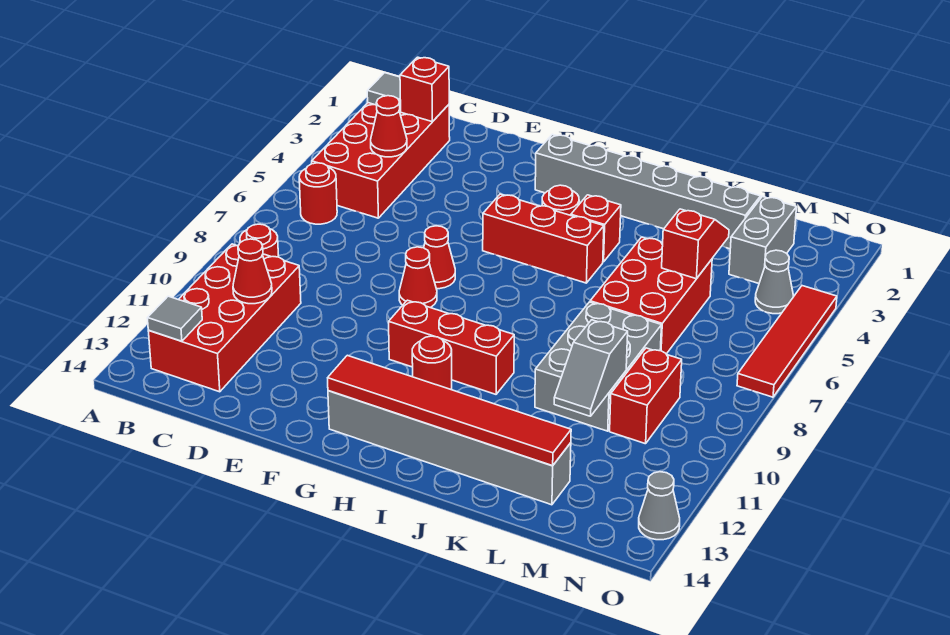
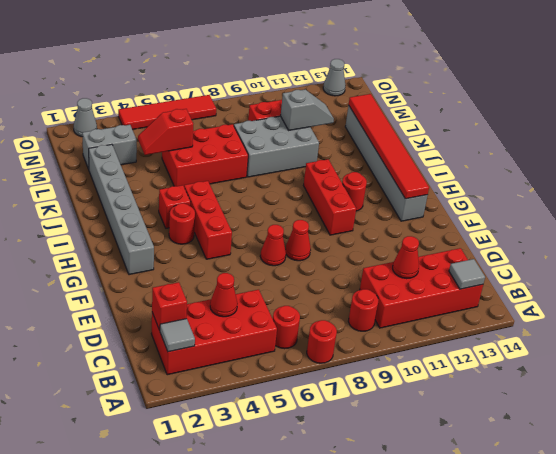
none -> red 1x1 round brick [307,320,337,363]
grey 1x1 cone [755,250,794,314] -> grey 1x1 cone moved to [74,98,97,137]

